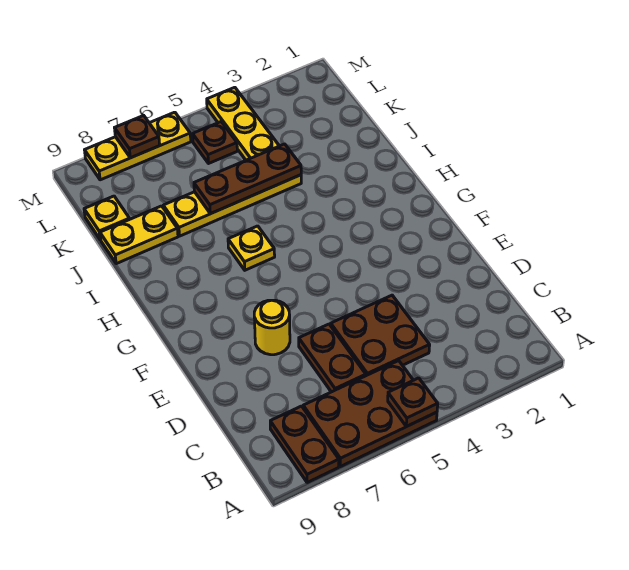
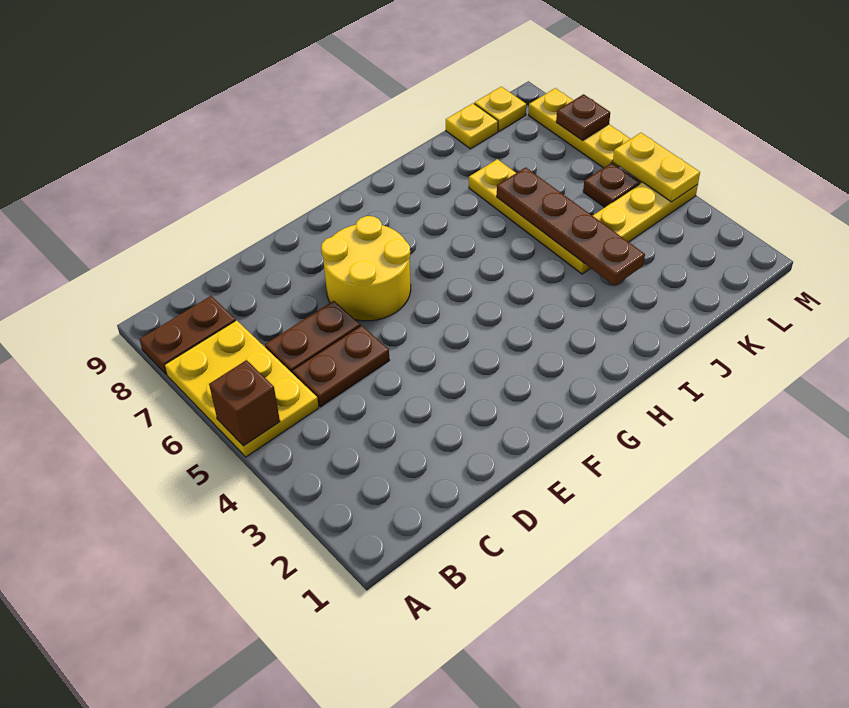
brown 2x3 plate [303,361,437,467] -> yellow 2x3 plate [165,320,319,457]
brown 1x1 plate [388,378,438,427] -> brown 1x1 brick [209,360,280,446]
brown 2x2 plate [331,295,430,376] -> brown 1x2 plate [292,325,390,407]
yellow 1x1 round brick [254,300,290,355] -> yellow 2x2 round brick [321,216,411,321]
yellow 1x1 plate [228,226,275,270] -> yellow 1x1 plate moved to [474,87,526,131]
brown 1x3 plate [194,144,301,214] -> brown 1x4 plate [497,167,645,286]
yellow 1x2 plate [100,206,178,264] -> yellow 1x2 plate moved to [613,133,700,202]

